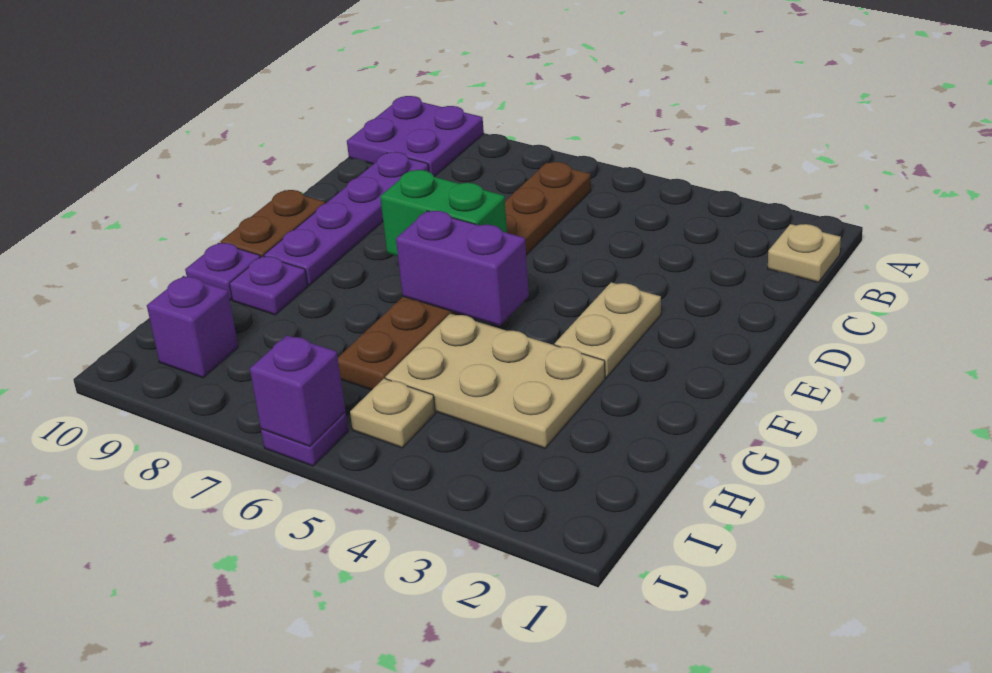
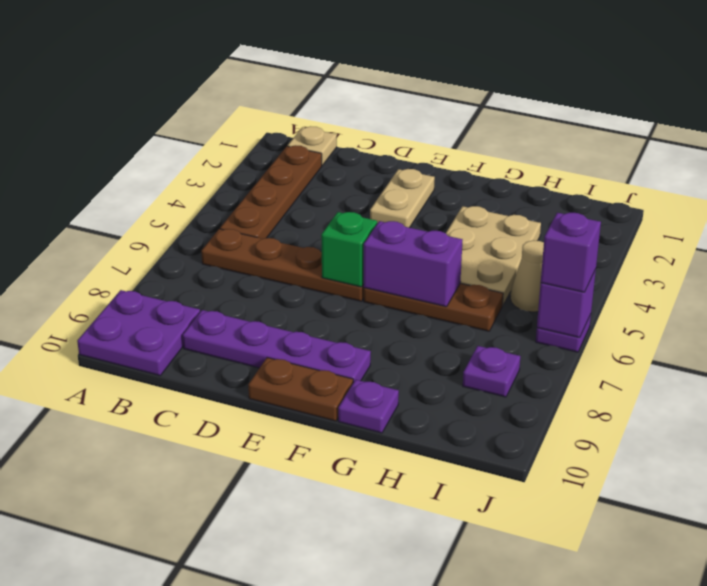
none -> brown 1x4 plate [220,145,322,239]
tan 1x2 plate [555,282,661,378] -> tan 1x2 plate turned to [370,169,435,228]
green 1x2 brick [380,170,507,256] -> green 1x1 brick [321,212,377,287]
purple 1x2 brick [396,211,529,326] -> purple 1x2 brick turned to [363,221,462,307]
purple 1x1 plate [229,256,308,315] -> purple 1x1 plate moved to [463,346,520,397]
tan 1x1 plate [350,379,435,448] -> tan 1x1 cone [510,240,544,312]
purple 1x1 brick [147,276,238,378] -> purple 1x1 brick moved to [541,213,601,292]

